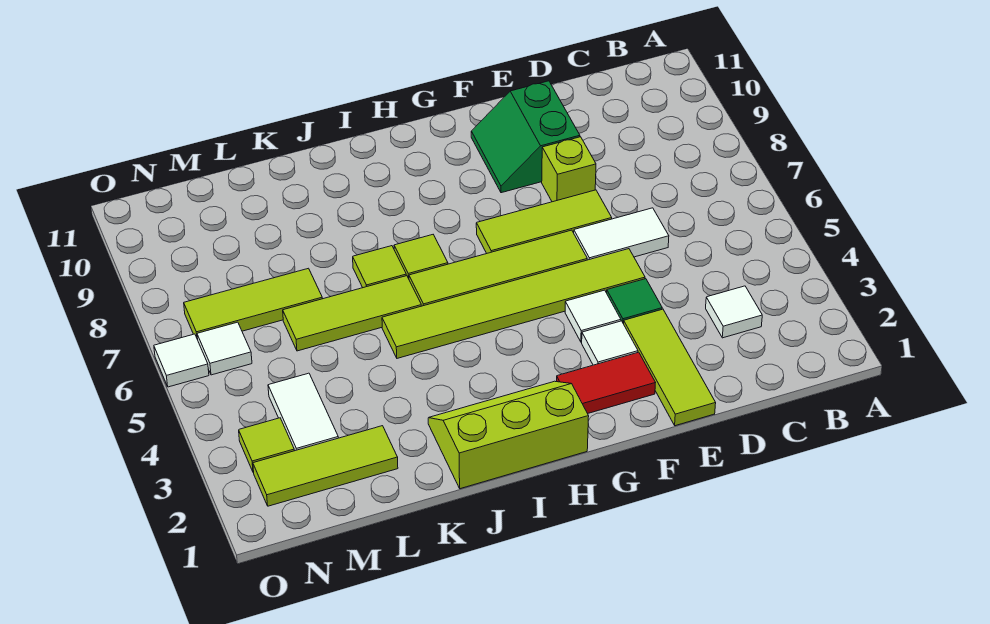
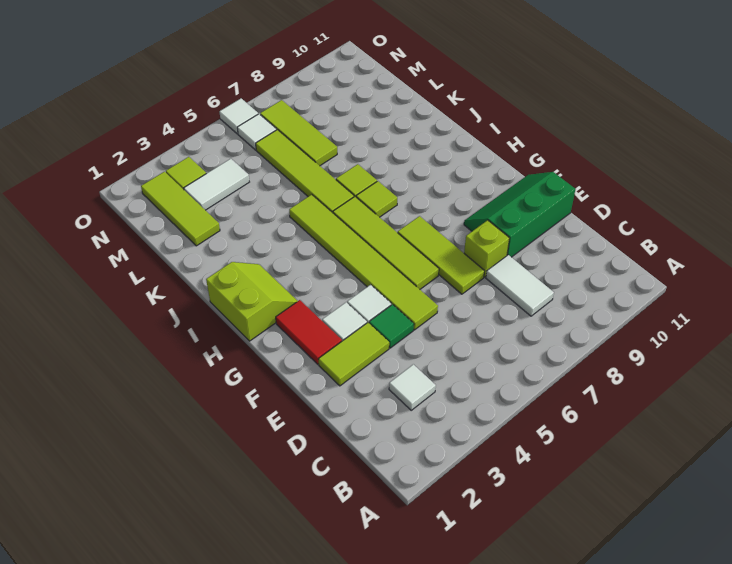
white 1x2 tile [574,208,669,260] -> white 1x2 tile moved to [486,255,554,316]
lime 1x3 tile [624,309,716,426] -> lime 1x2 tile [318,323,389,386]
green 2x2 slope [471,81,580,193] -> green 2x3 slope [464,172,576,257]
lime 2x3 slope [428,381,589,489] -> lime 2x2 slope [206,262,298,341]
lime 1x3 tile [283,276,421,351] -> lime 1x4 tile [256,130,354,213]

